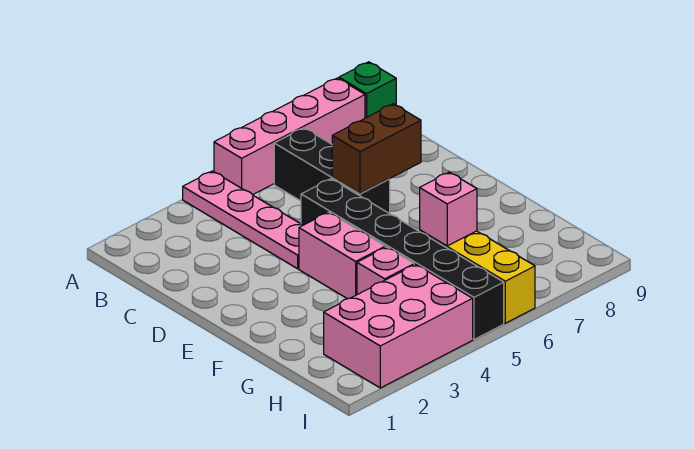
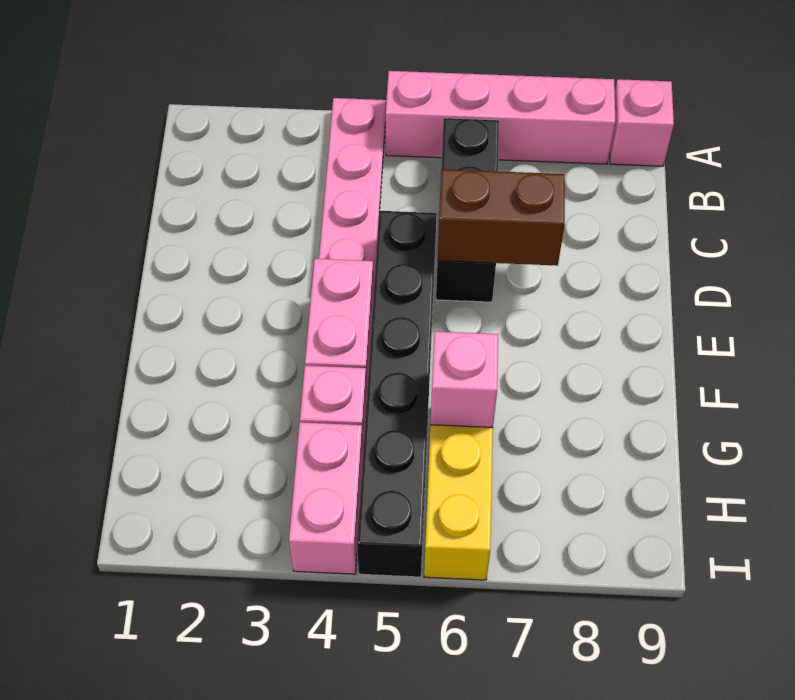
green 1x1 brick [339,62,396,118] -> pink 1x1 brick [610,79,674,166]
pink 2x3 brick [324,265,473,388] -> pink 1x2 brick [289,422,363,574]

